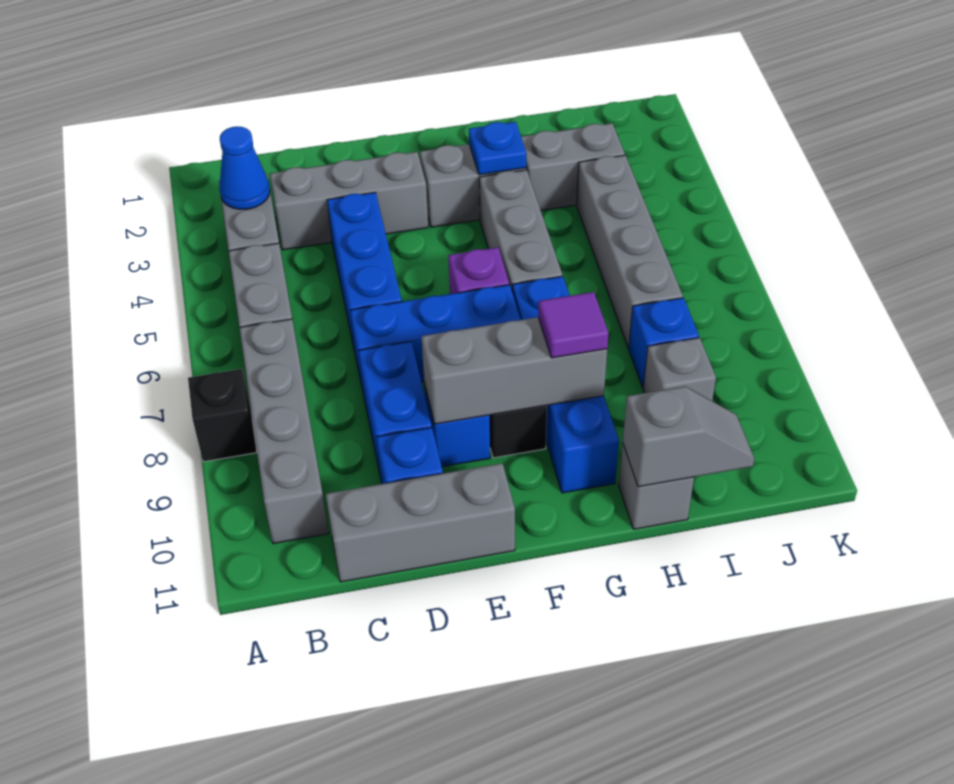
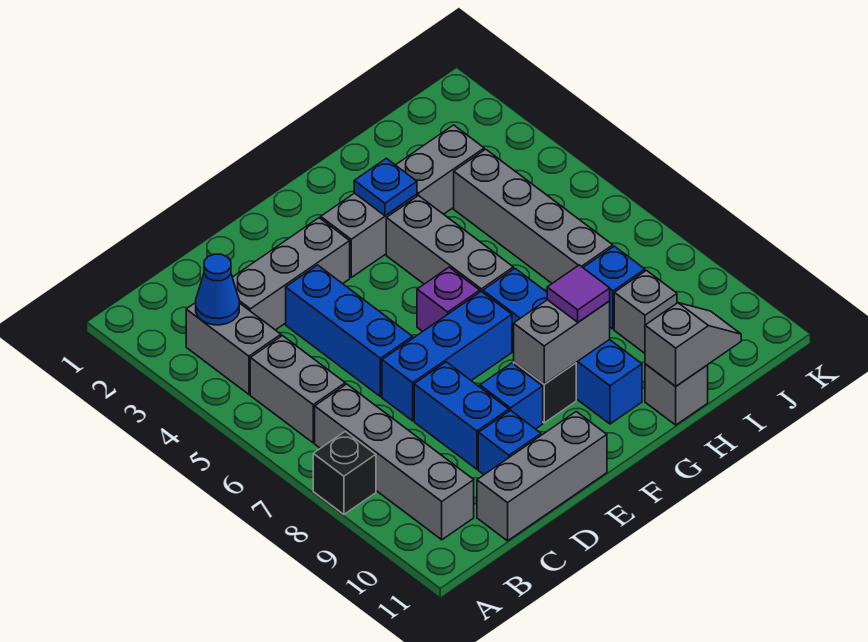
grey 1x3 brick [421,317,607,424] -> grey 1x2 brick [514,300,610,384]

